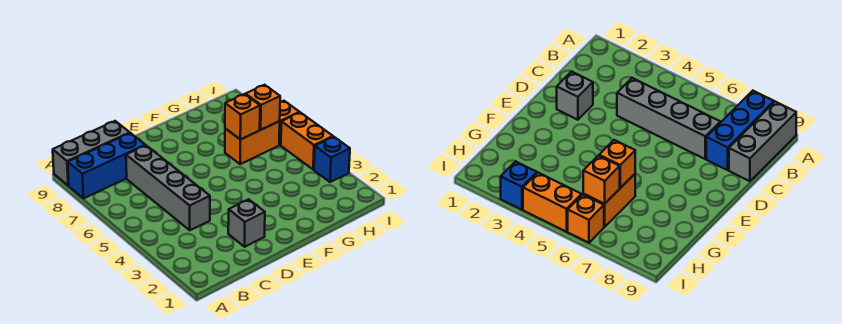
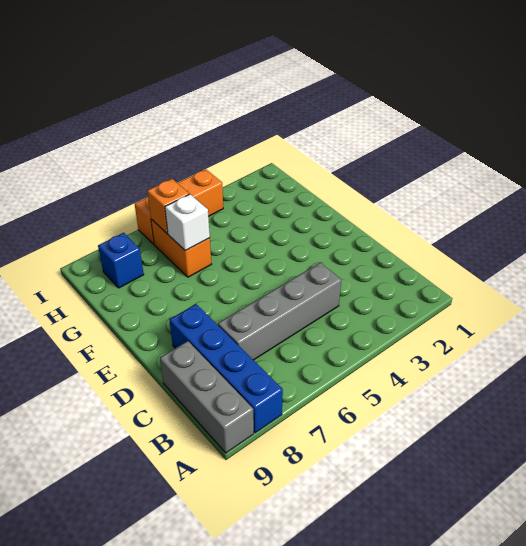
blue 1x3 brick [68,133,145,198] -> blue 1x4 brick [169,304,283,433]
grey 1x1 brick [228,199,265,247] -> none
orange 1x1 brick [225,94,260,140] -> white 1x1 brick [165,194,210,251]
blue 1x1 brick [314,137,350,182] -> blue 1x1 brick moved to [98,233,144,288]

